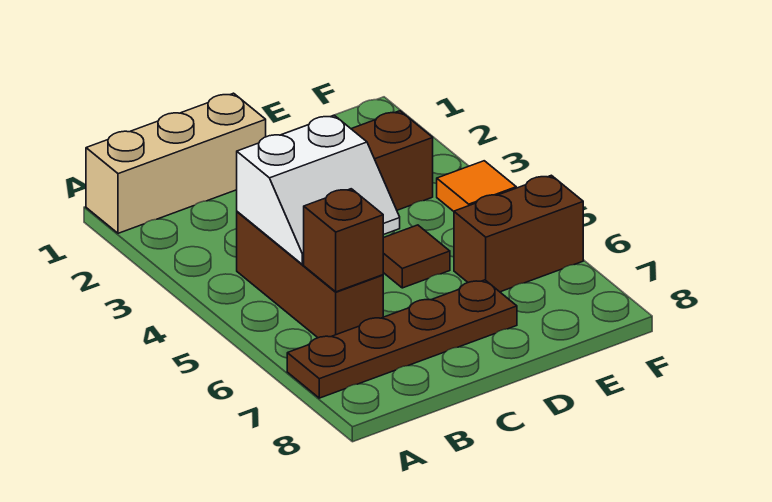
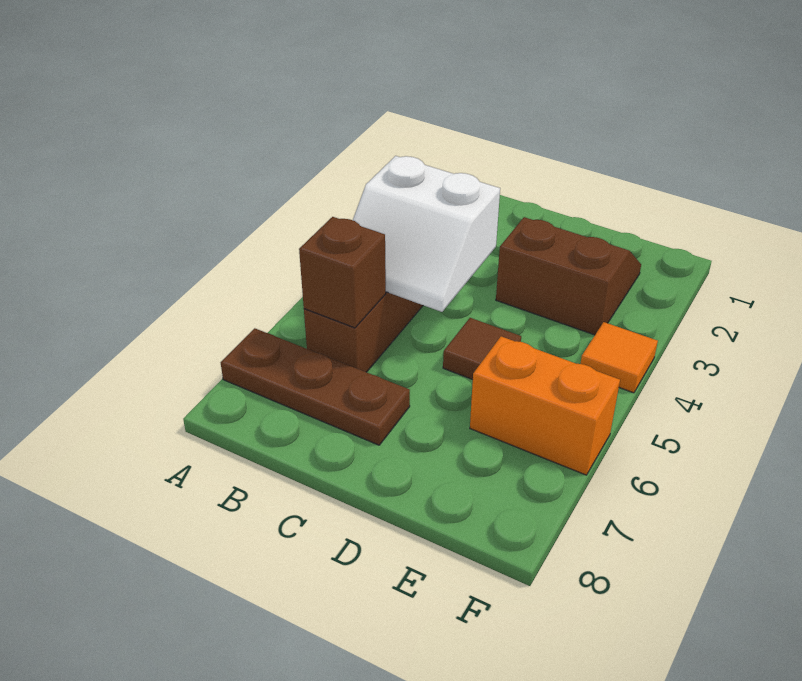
tan 1x3 brick [86,93,266,233] -> none
brown 1x4 plate [287,280,517,398] -> brown 1x3 plate [221,328,410,445]
brown 1x2 brick [454,175,583,292] -> orange 1x2 brick [470,336,620,475]

